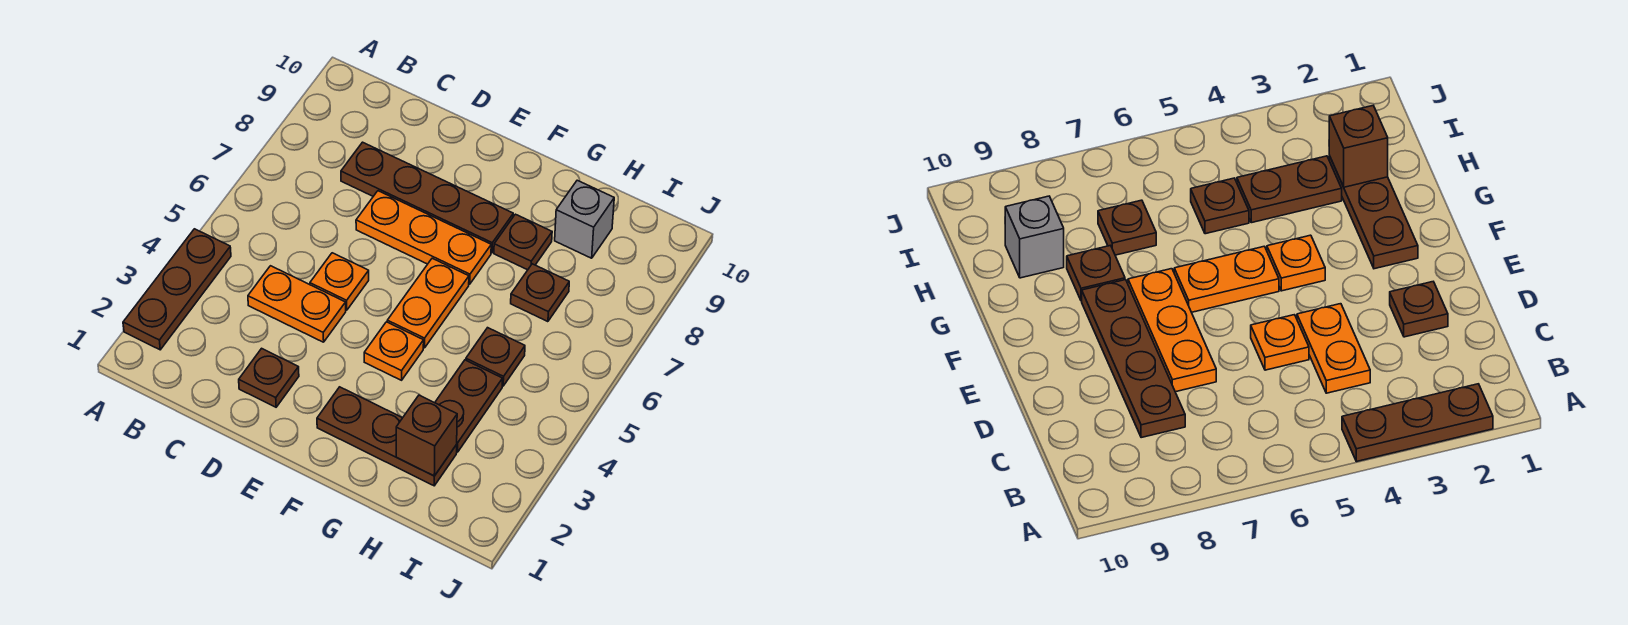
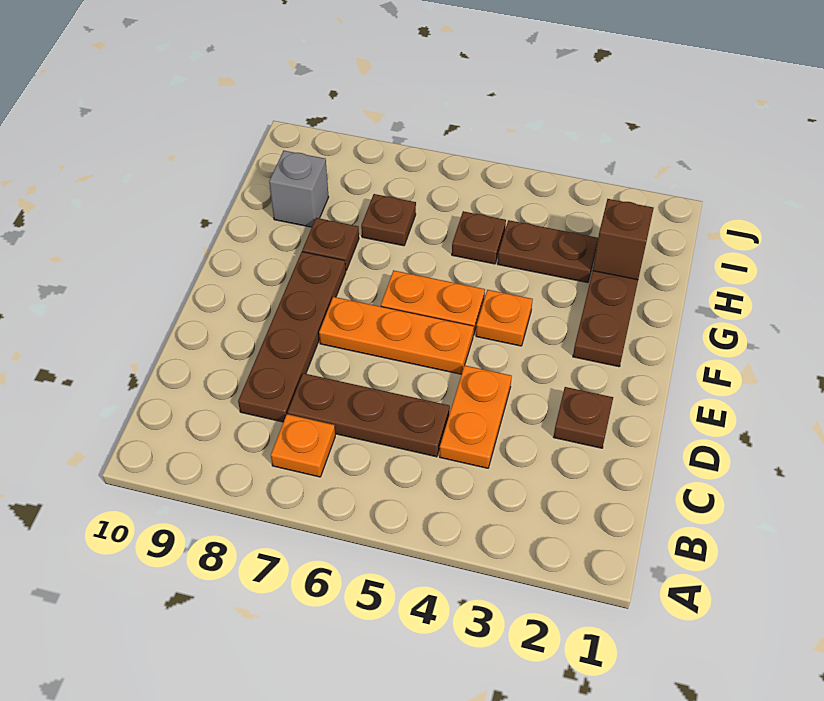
brown 1x3 plate [123,229,231,350] -> brown 1x3 plate moved to [288,373,450,457]
orange 1x1 plate [310,253,369,310] -> orange 1x1 plate moved to [271,414,335,477]
orange 1x3 plate [356,191,491,284] -> orange 1x3 plate turned to [319,297,474,374]

